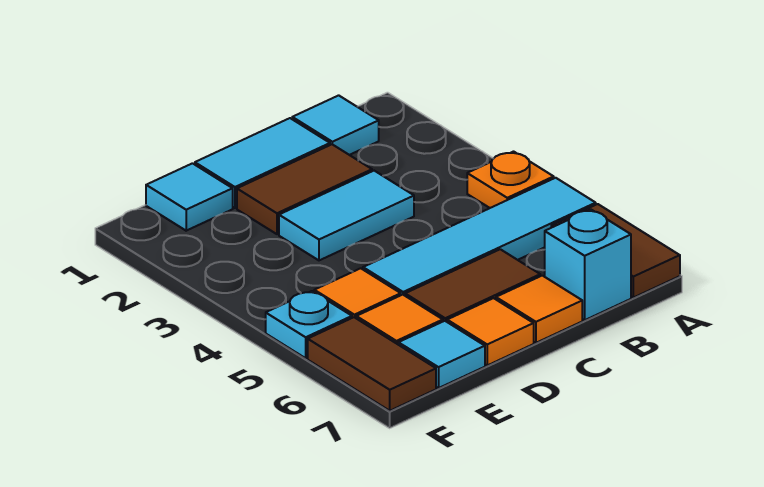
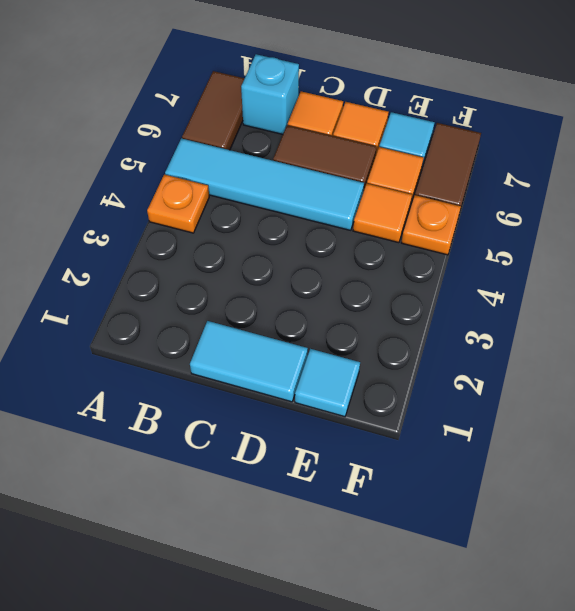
cyan 1x1 tile [292,95,379,155] -> none
brown 1x2 tile [237,144,372,234] -> none
cyan 1x2 tile [279,171,414,260] -> none
cyan 1x1 plate [266,291,352,358] -> orange 1x1 plate [401,195,461,255]

